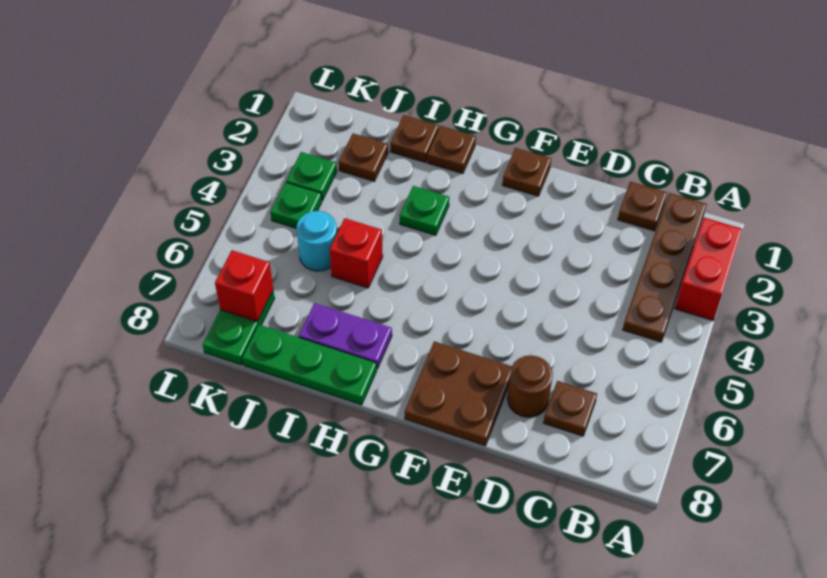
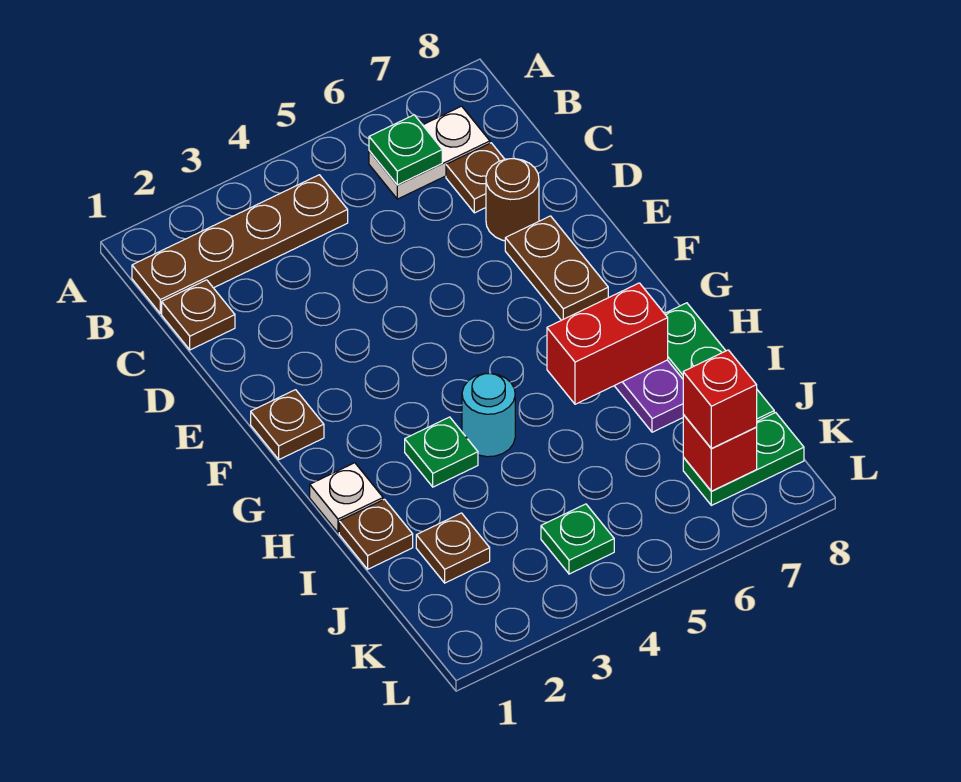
red 1x2 brick [675,218,742,321] -> red 1x2 brick moved to [547,283,668,404]
none -> white 1x2 plate [369,106,490,199]
brown 2x2 plate [405,341,512,446] -> brown 1x2 plate [505,216,608,320]
brown 1x1 plate [427,126,476,174] -> white 1x1 plate [310,463,383,533]
red 1x1 brick [330,218,383,288] -> red 1x1 brick moved to [683,350,757,448]
cyan 1x1 round brick [296,211,337,271] -> cyan 1x1 round brick moved to [462,373,515,457]
green 1x1 plate [286,152,337,201] -> green 1x1 plate moved to [369,115,442,185]

